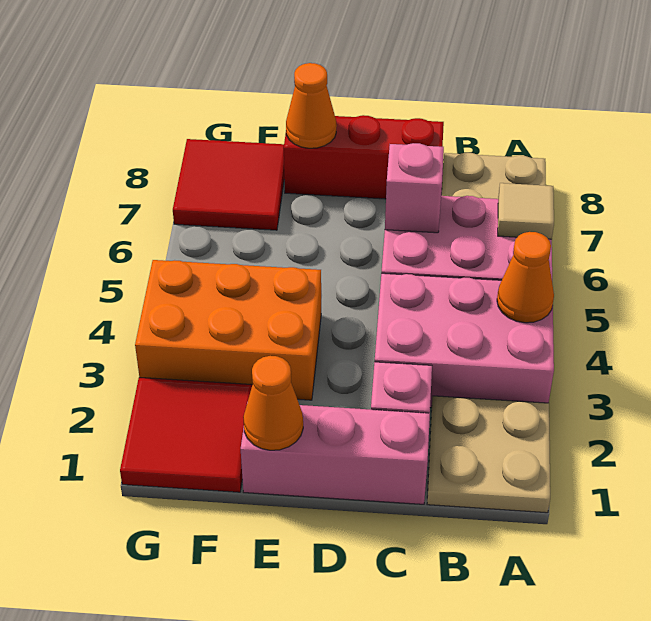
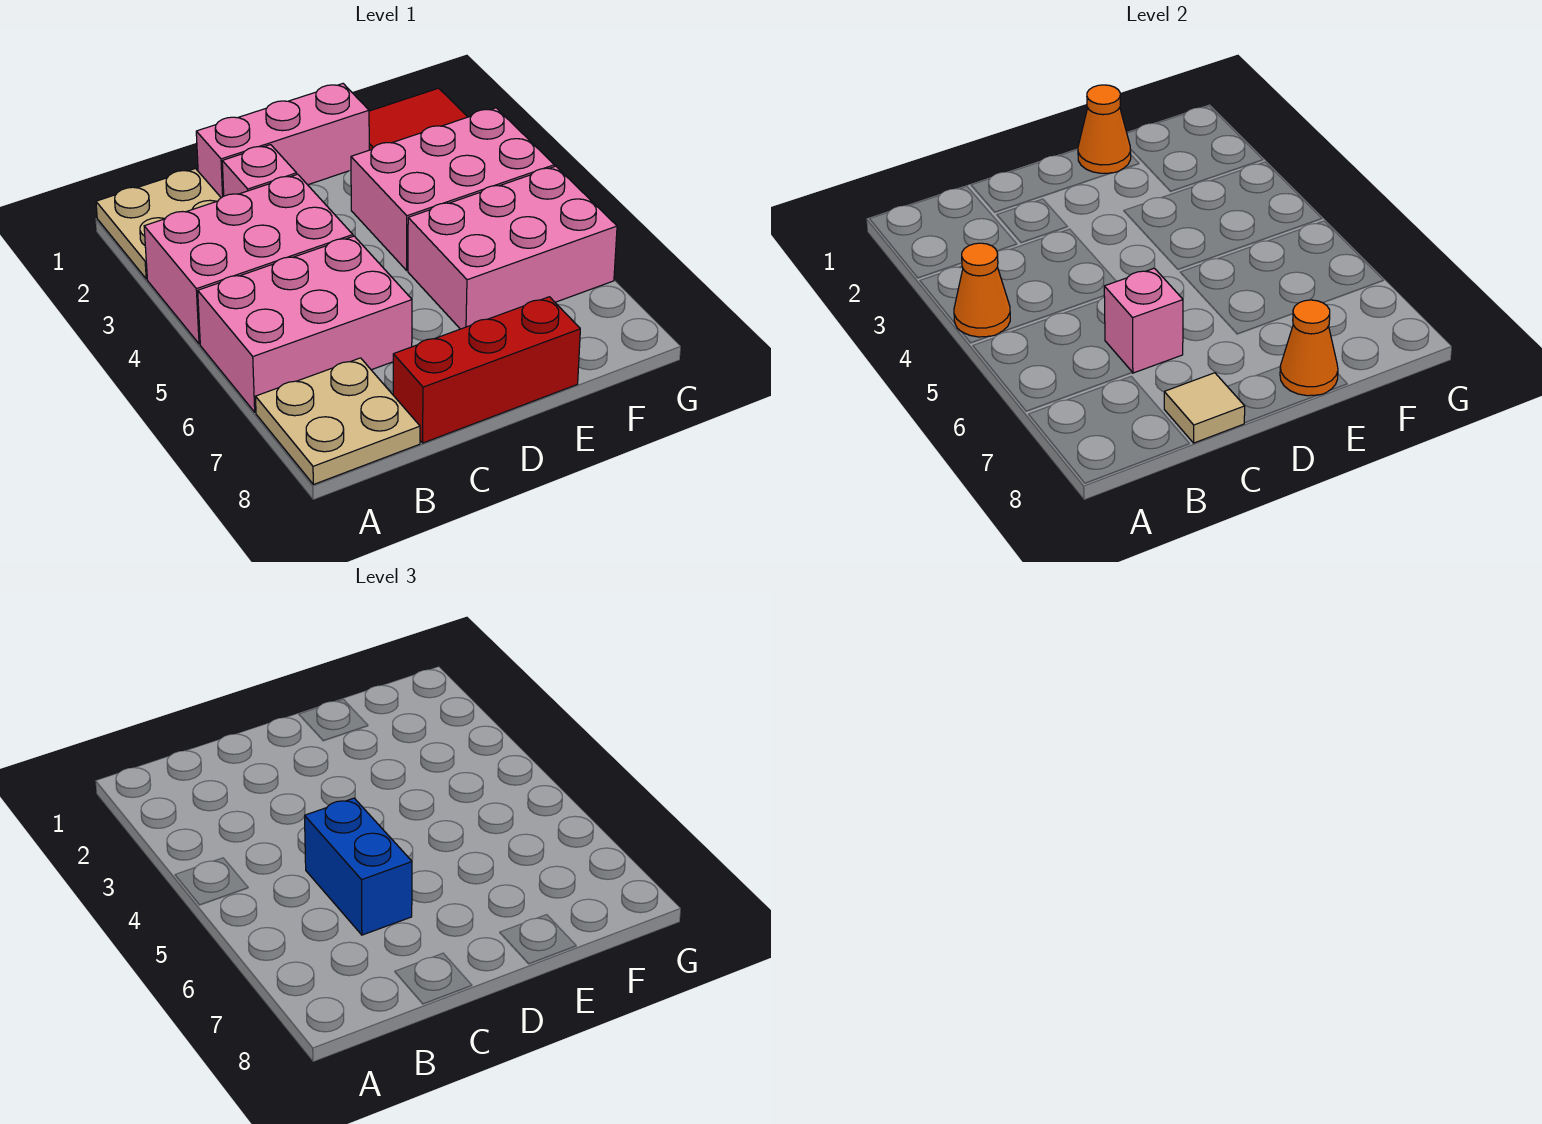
tan 1x1 tile [498,183,554,239] -> tan 1x1 tile moved to [1164,373,1245,443]
none -> blue 1x2 brick [305,798,412,935]
orange 2x3 brick [135,260,321,400] -> pink 2x3 brick [351,108,554,270]
none -> pink 2x3 brick [408,166,617,329]
red 2x2 tile [173,139,284,230] -> none

